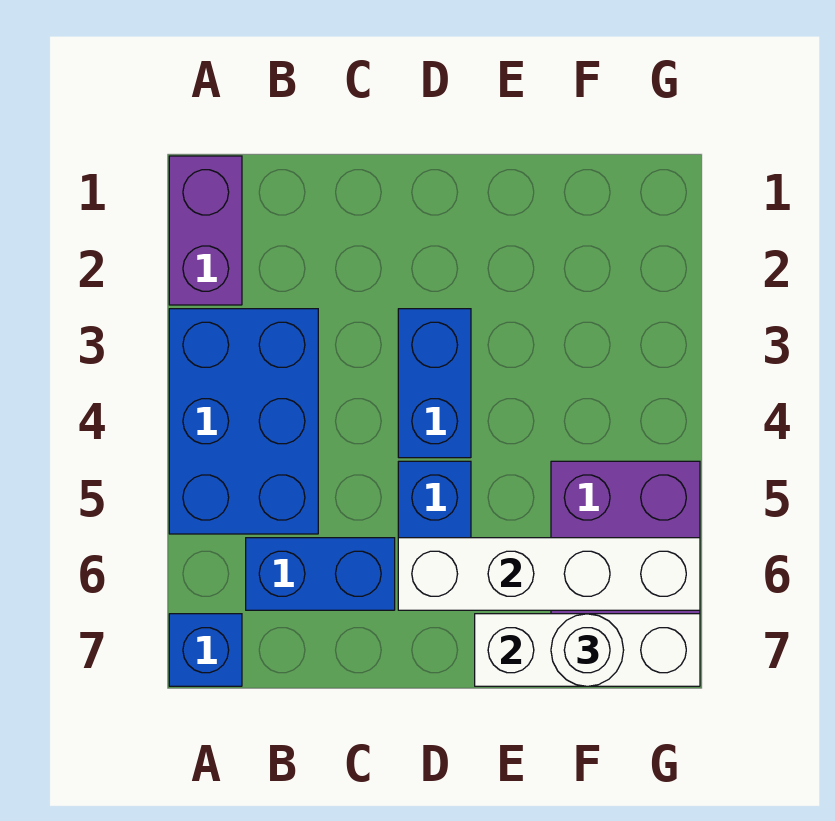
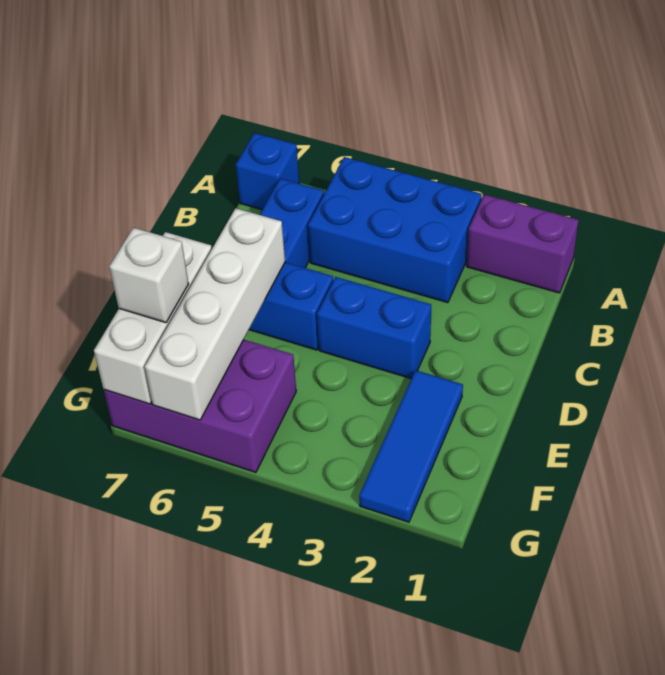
none -> blue 1x3 tile [359,370,463,522]
white 1x1 round brick [551,614,624,686] -> white 1x1 brick [109,228,189,323]

